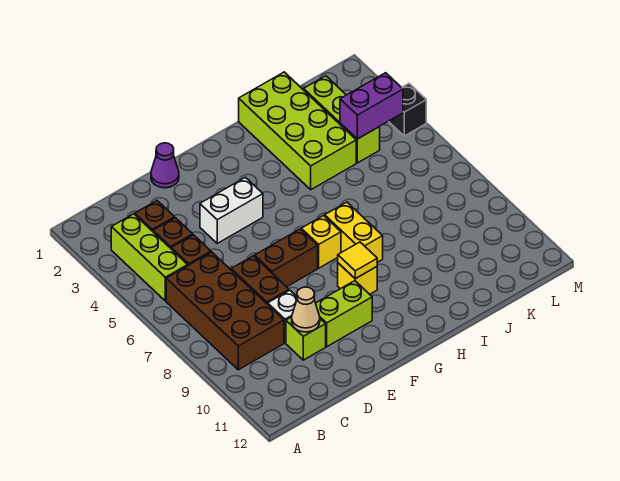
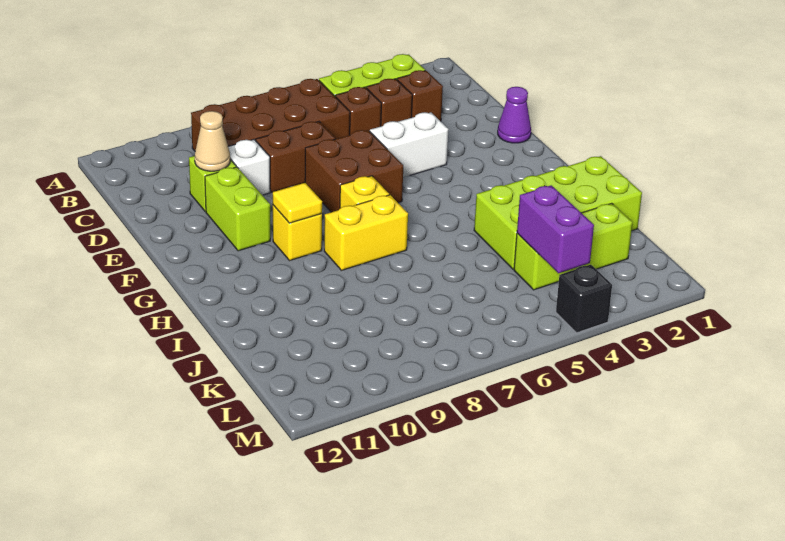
white 1x2 brick [200,177,263,243] -> white 1x2 brick turned to [370,112,449,177]
brown 1x2 brick [255,229,318,287] -> brown 2x2 brick [305,130,403,212]

